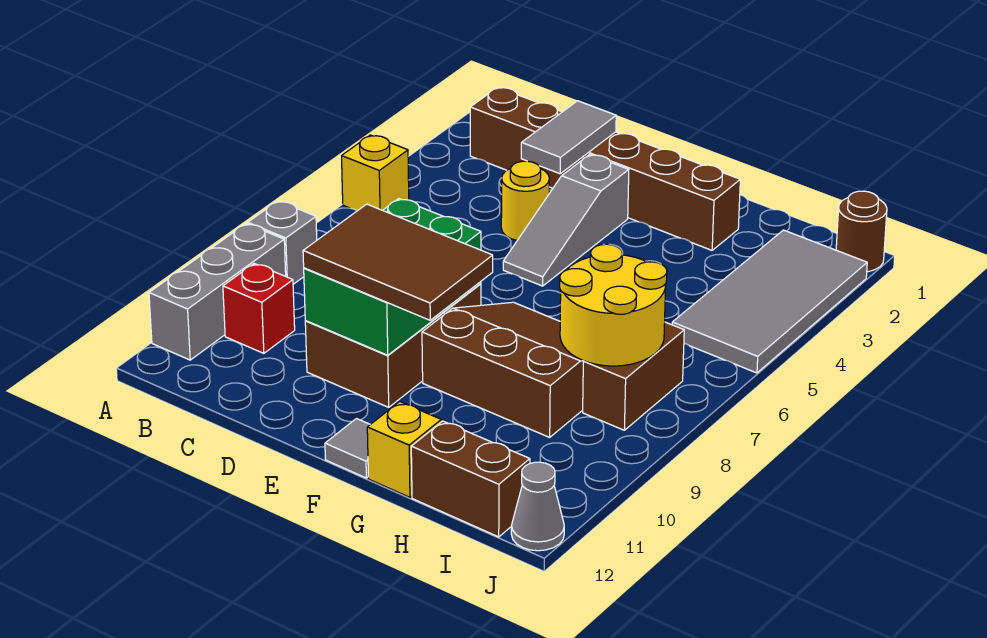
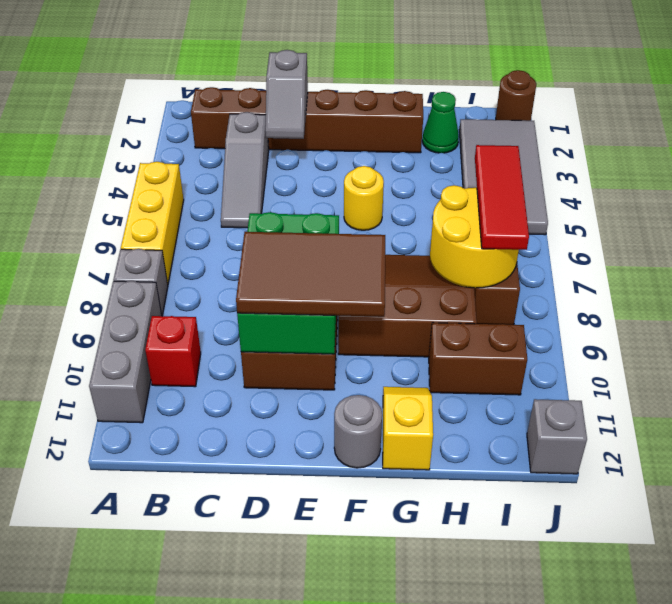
yellow 1x1 brick [342,135,409,211] -> yellow 1x3 brick [121,162,184,284]
grey 1x2 tile [521,101,616,174] -> grey 1x2 slope [265,50,308,139]
yellow 1x1 round brick [501,161,549,240] -> yellow 1x1 round brick moved to [344,166,384,230]
grey 1x3 slope [503,154,629,286] -> grey 1x3 slope moved to [221,112,269,228]
grey 1x1 tile [325,419,370,478] -> grey 1x1 round brick [334,395,382,468]
none -> green 1x1 cone [422,92,459,153]
brown 1x2 brick [411,421,530,537] -> brown 1x2 brick moved to [429,323,527,395]
none -> red 1x3 tile [475,145,529,250]
grey 1x1 cone [511,462,564,551] -> grey 1x1 brick [527,399,587,474]

